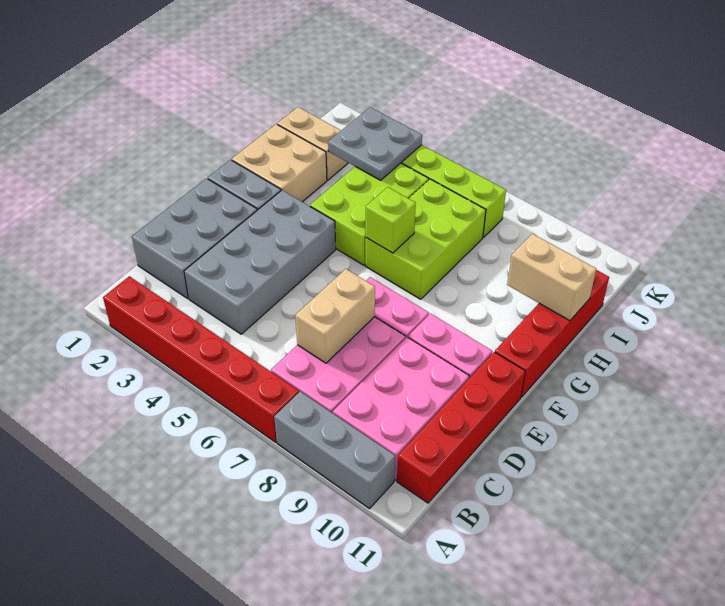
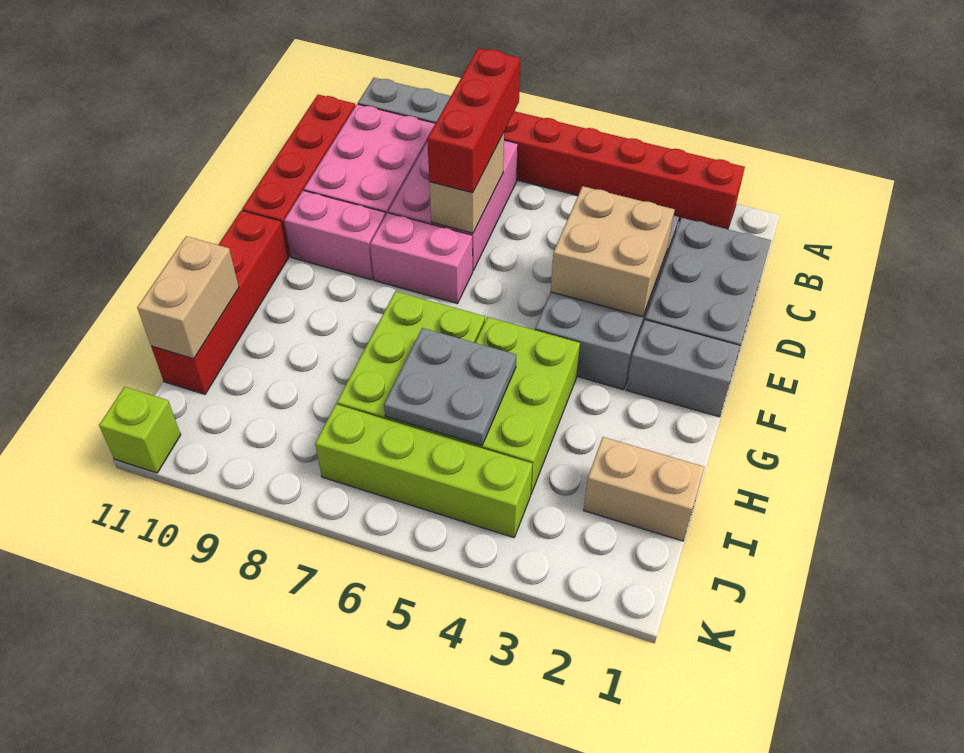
none -> red 1x3 brick [427,48,520,193]
tan 2x2 brick [232,124,327,202] -> tan 2x2 brick moved to [551,186,675,317]
lime 1x1 brick [365,187,416,253] -> lime 1x1 brick moved to [99,387,181,473]
tan 1x2 brick [507,234,596,321] -> tan 1x2 brick turned to [137,236,239,359]
grey 2x2 plate [328,107,422,180] -> grey 2x2 plate moved to [384,328,517,446]

